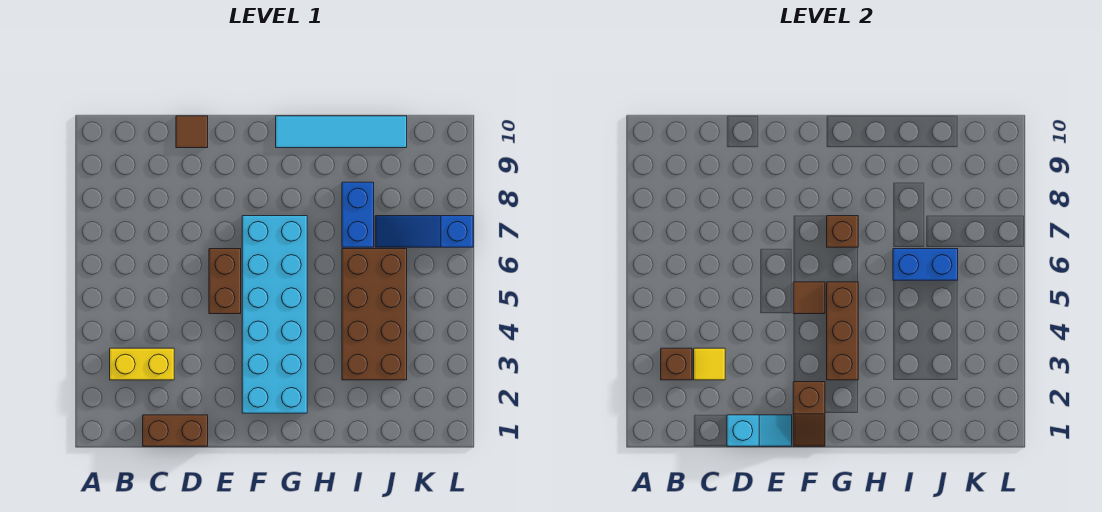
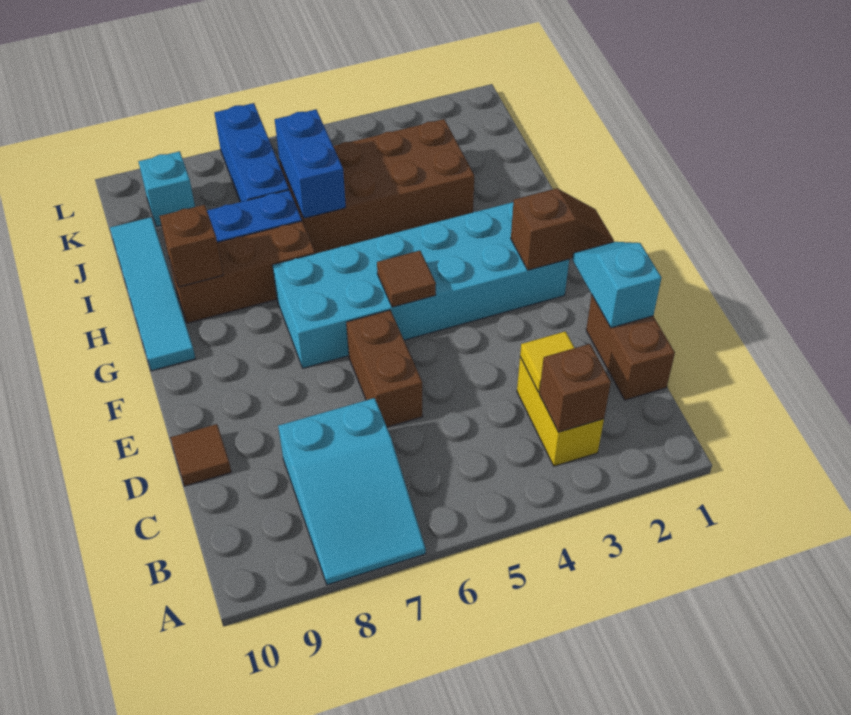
none -> cyan 2x3 slope [278,398,426,585]
brown 1x2 brick [209,249,241,314] -> brown 1x2 brick turned to [346,310,423,427]
brown 1x3 brick [827,282,858,380] -> brown 1x3 brick moved to [169,221,315,323]
brown 1x1 brick [827,216,858,247] -> brown 1x1 brick moved to [160,205,223,287]
blue 1x3 slope [375,216,473,247] -> blue 1x3 brick [215,103,289,202]
none -> cyan 1x1 brick [139,151,195,227]

